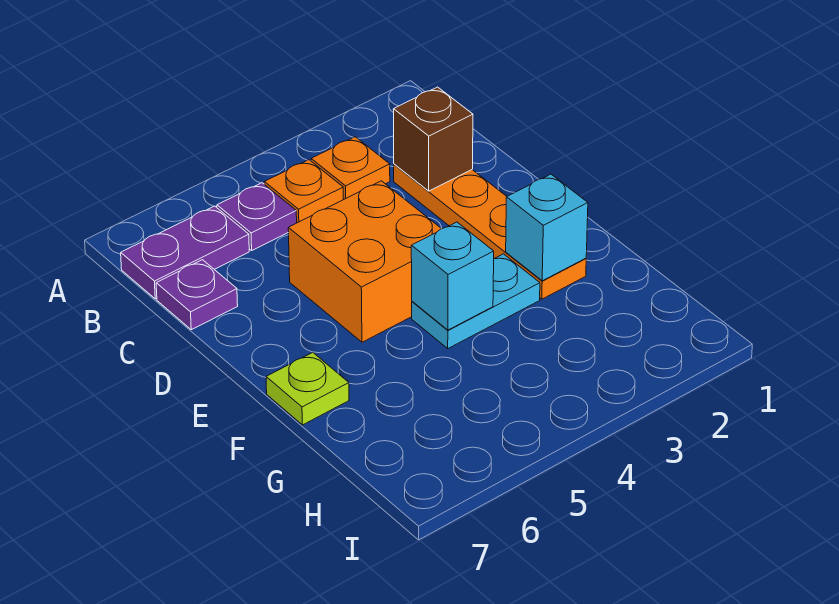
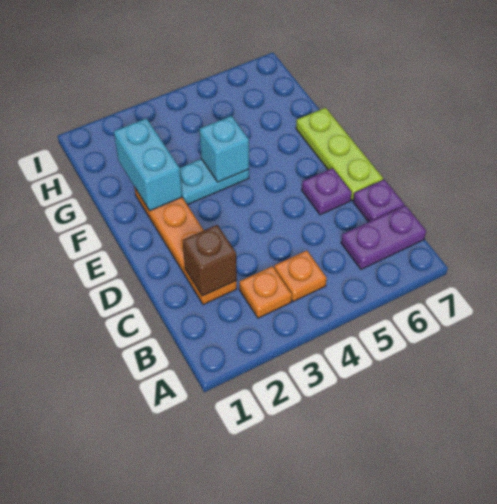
purple 1x1 plate [217,183,297,250] -> purple 1x1 plate moved to [302,168,352,215]
orange 2x2 brick [288,181,441,342] -> none
cyan 1x1 brick [506,174,588,281] -> cyan 1x2 brick [114,118,182,211]
lime 1x1 plate [266,353,349,425] -> lime 1x3 plate [296,108,383,200]

